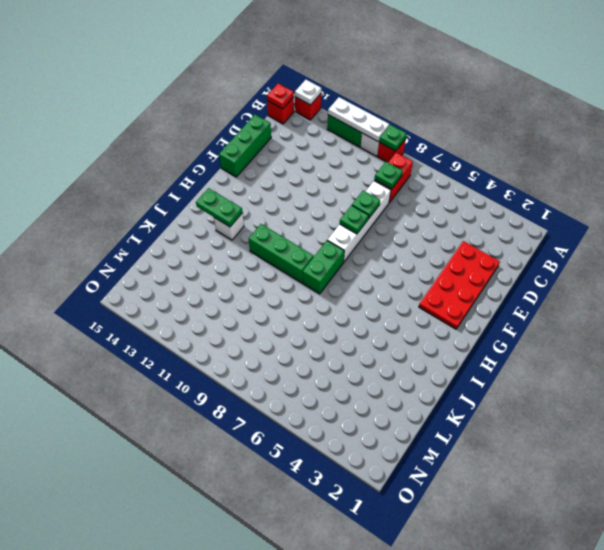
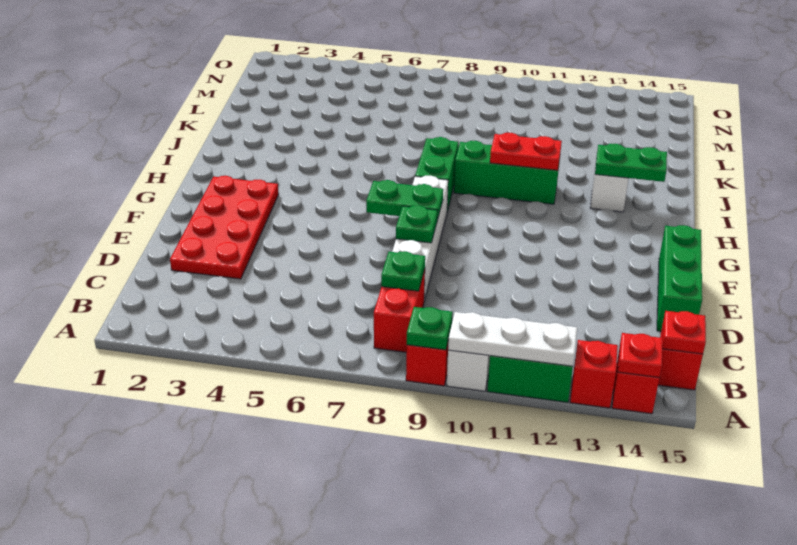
none -> red 1x1 brick [570,340,618,408]
white 1x1 plate [295,80,321,105] -> red 1x1 plate [618,333,663,378]
green 1x1 plate [340,205,369,234] -> green 1x2 plate [366,180,443,220]
none -> red 1x2 plate [490,133,562,170]

